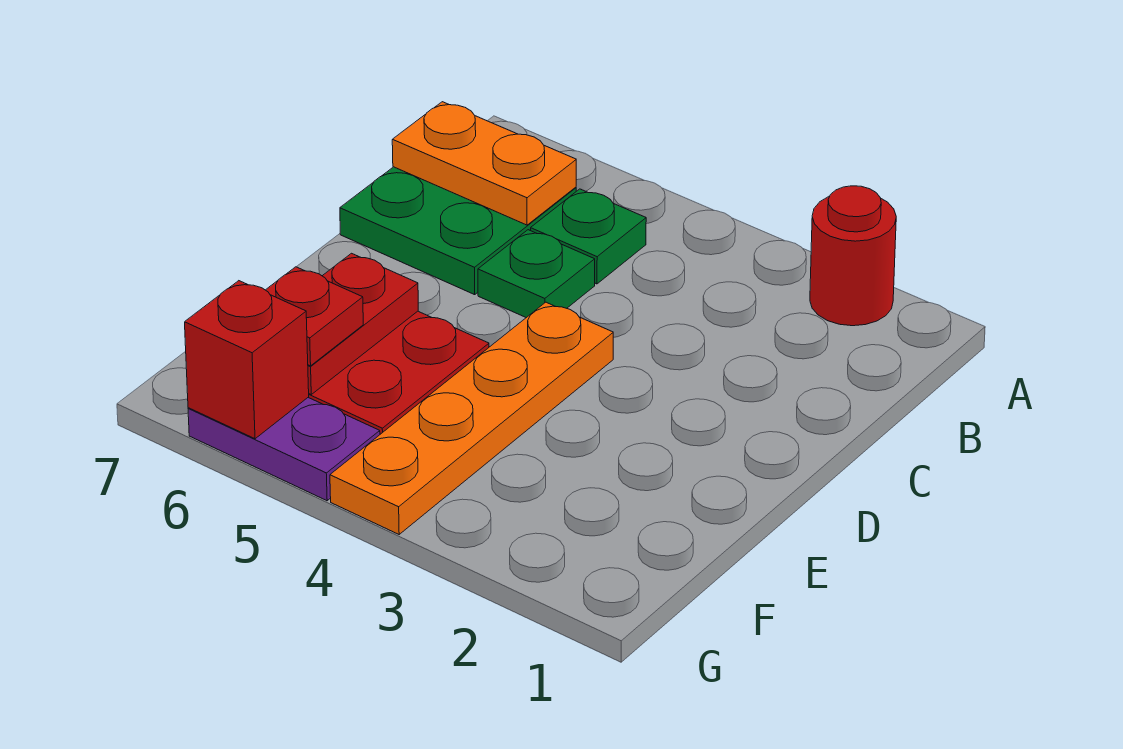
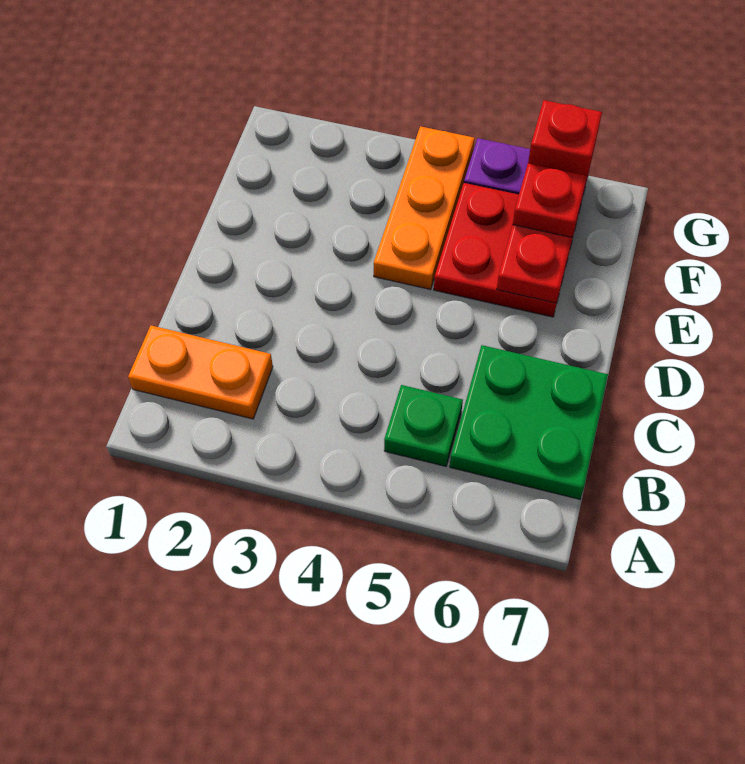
red 1x1 round brick [810,186,896,326] -> none
orange 1x2 plate [392,102,576,225] -> orange 1x2 plate moved to [128,326,273,419]
green 1x1 plate [478,230,595,318] -> none
orange 1x4 plate [330,302,613,534] -> orange 1x3 plate [374,126,474,290]

